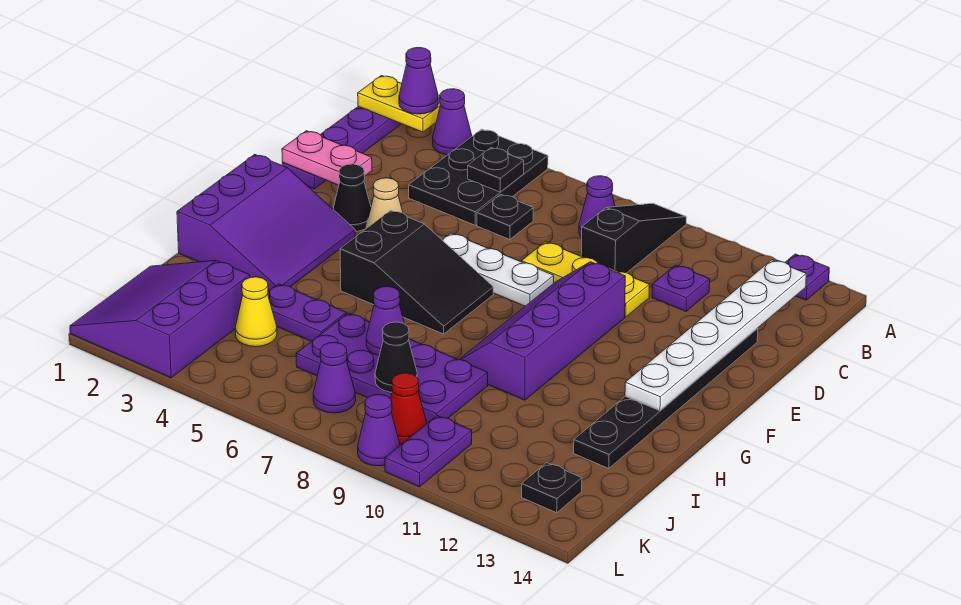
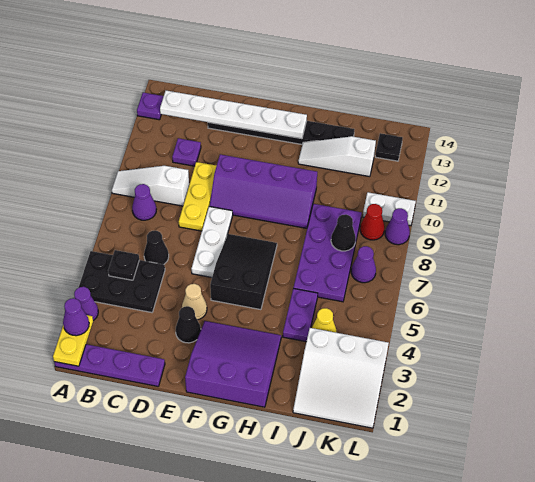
black 1x3 slope [581,203,686,273] -> white 1x3 slope [112,166,189,206]
black 1x1 plate [477,194,533,239] -> black 1x1 cone [144,231,169,264]
pink 1x2 plate [282,131,372,185] -> none
none -> white 1x3 slope [298,136,376,177]
purple 1x1 cone [366,286,404,355] -> none
purple 3x3 slope [70,261,250,378] -> white 3x3 slope [293,328,389,428]
purple 1x2 plate [385,416,472,487] -> white 1x2 plate [363,192,416,226]

